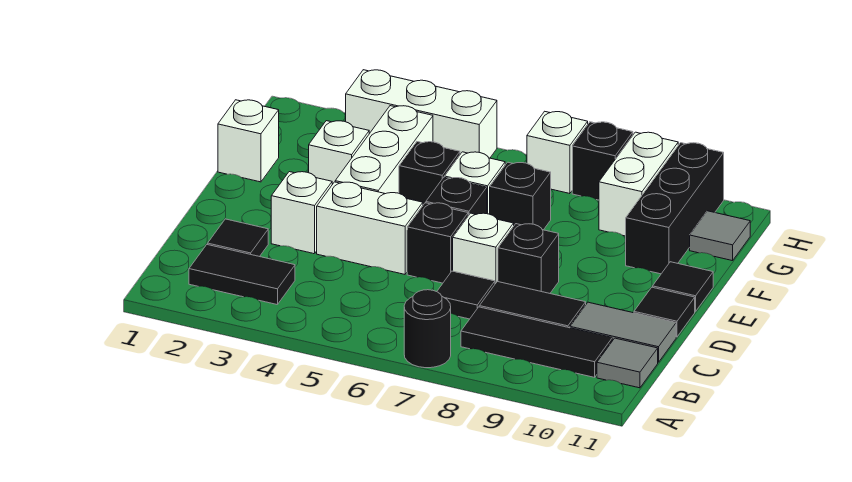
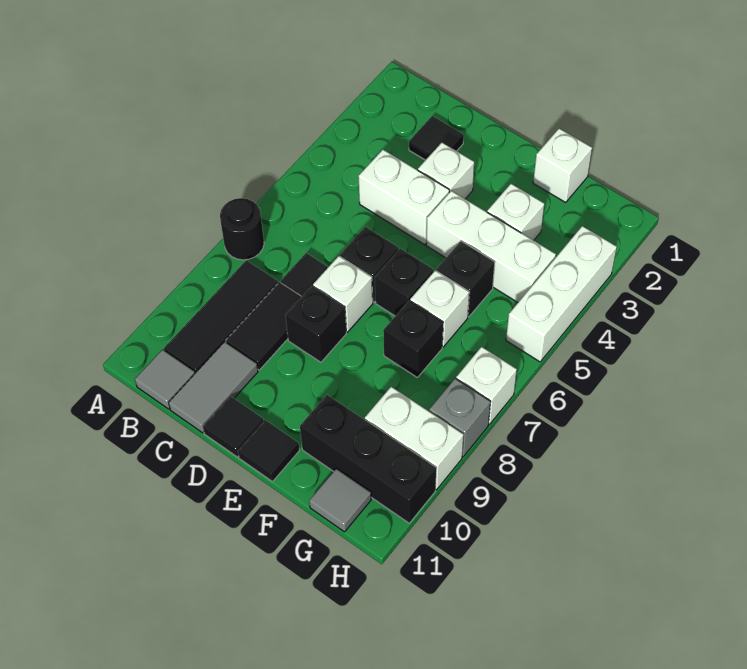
black 1x2 tile [189,245,295,305] -> none
white 1x2 brick [317,182,423,274] -> white 1x2 brick turned to [359,150,450,245]
black 1x1 brick [572,122,633,200] -> grey 1x1 brick [429,379,490,457]

